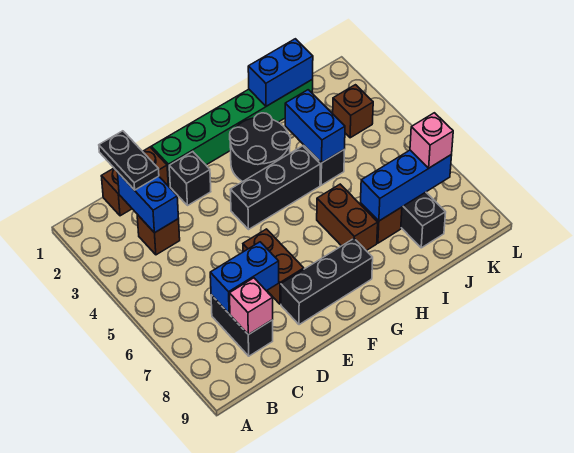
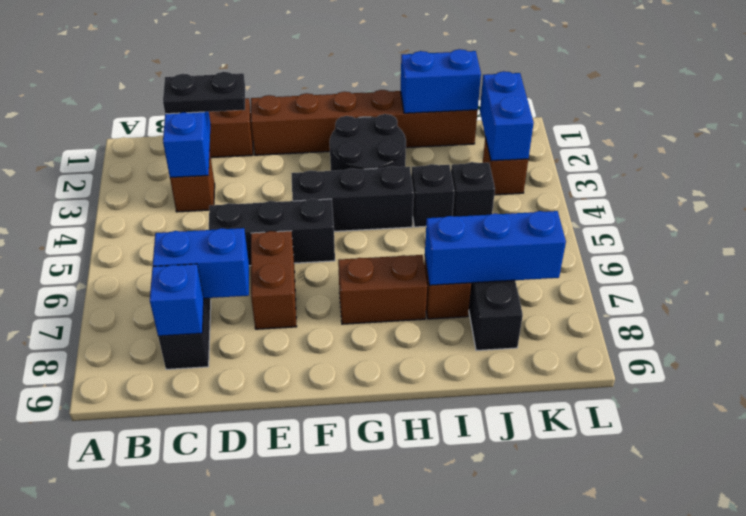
black 1x2 plate [99,131,159,190] -> black 1x2 plate turned to [163,72,245,114]
pink 1x1 brick [229,278,273,335] -> blue 1x1 brick [150,264,204,336]
green 1x6 brick [151,80,313,186] -> brown 1x6 brick [251,90,478,155]
black 1x1 brick [169,152,211,206] -> black 1x1 brick moved to [451,162,495,217]
black 1x3 brick [281,239,373,325] -> black 1x3 brick moved to [209,199,335,266]
brown 1x2 brick [317,184,378,251] -> brown 1x2 brick turned to [338,255,427,324]
blue 1x2 brick [285,90,345,163] -> blue 1x2 brick moved to [480,71,534,161]
pink 1x1 brick [410,113,453,168] -> none

